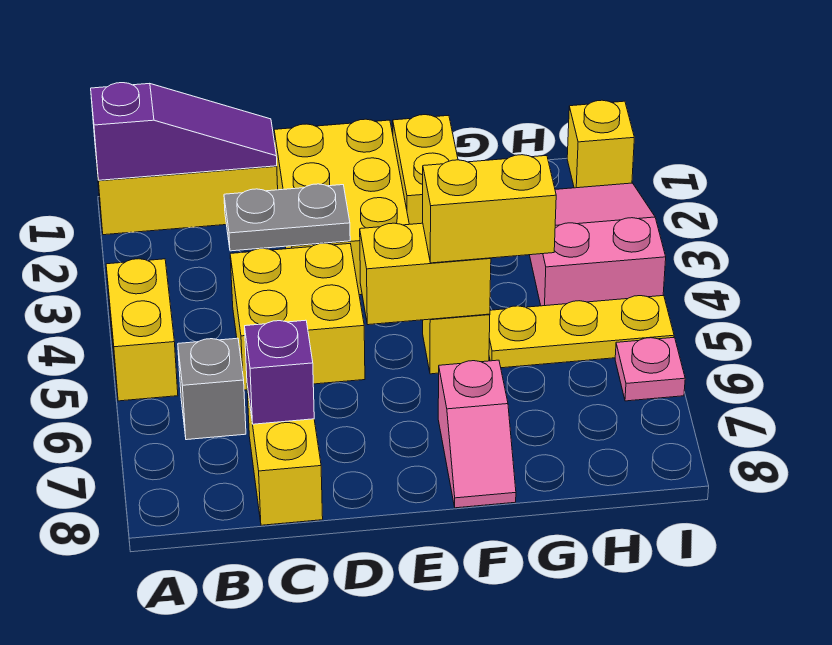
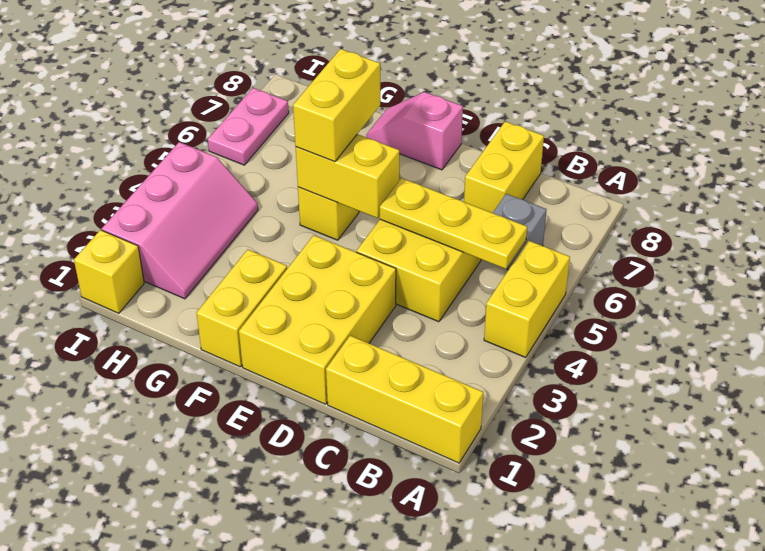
purple 1x3 slope [91,83,277,180] -> none
grey 1x2 plate [224,184,350,251] -> none
purple 1x1 brick [245,320,314,424] -> none
yellow 1x2 brick [423,155,556,263] -> yellow 1x2 brick turned to [293,49,380,162]
pink 1x2 slope [438,360,516,508] -> pink 1x2 slope turned to [366,92,463,170]
yellow 1x3 plate [489,295,674,368] -> yellow 1x3 plate moved to [380,178,527,269]
pink 2x3 slope [530,183,666,306] -> pink 2x3 slope turned to [102,142,258,299]
pink 1x1 plate [615,337,685,401] -> pink 1x2 plate [208,88,289,165]

